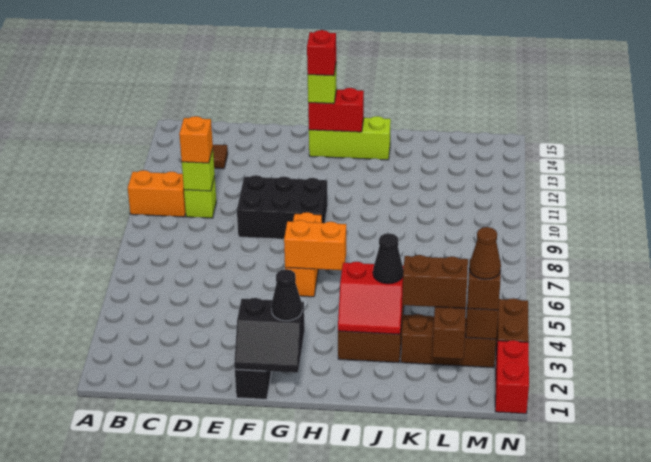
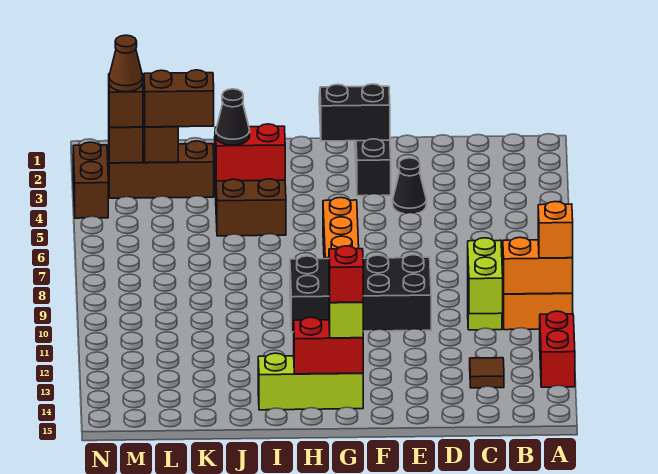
lime 1x1 brick [182,149,215,191] -> lime 1x2 brick [468,238,503,314]
orange 1x1 brick [179,116,213,163] -> orange 1x1 brick moved to [538,202,573,258]
black 2x3 brick [237,175,328,239] -> black 2x4 brick [290,255,431,332]
black 1x1 cone [271,269,302,321] -> black 1x1 cone moved to [393,158,426,214]
orange 1x2 brick [284,220,346,270] -> orange 1x2 brick moved to [503,237,573,294]
red 1x2 brick [495,340,529,414] -> red 1x2 brick moved to [540,311,575,387]

